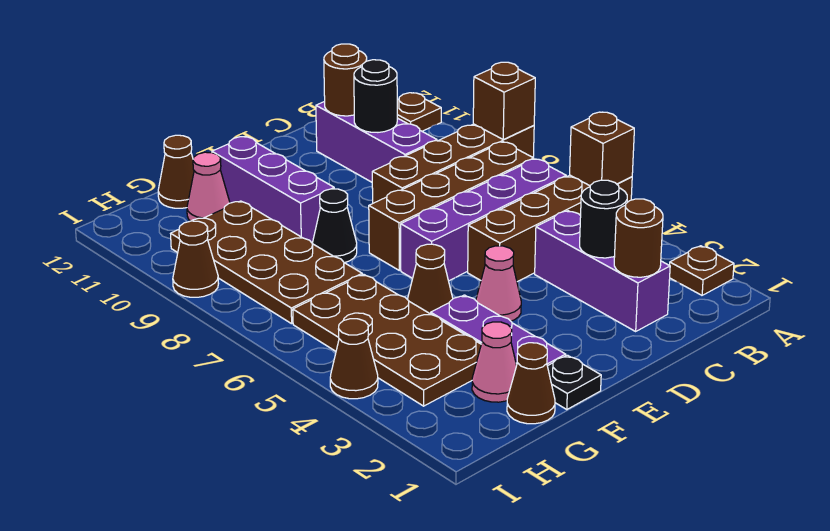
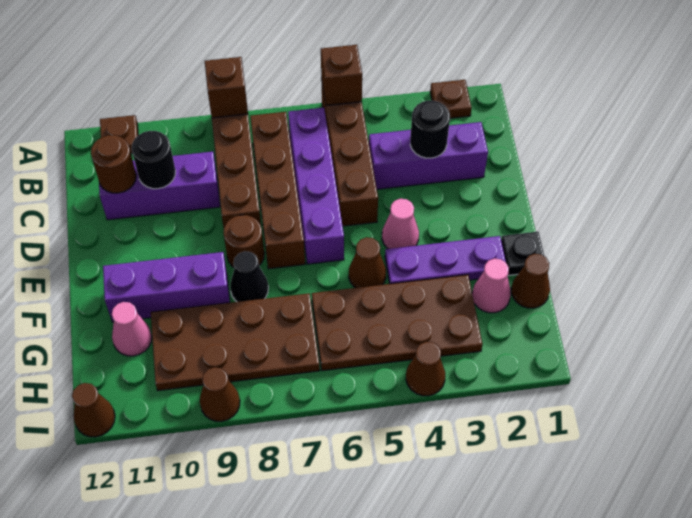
brown 1x1 round brick [614,199,663,277] -> brown 1x1 round brick moved to [224,215,264,267]
brown 1x1 cone [158,135,194,208] -> brown 1x1 cone moved to [72,383,115,437]

